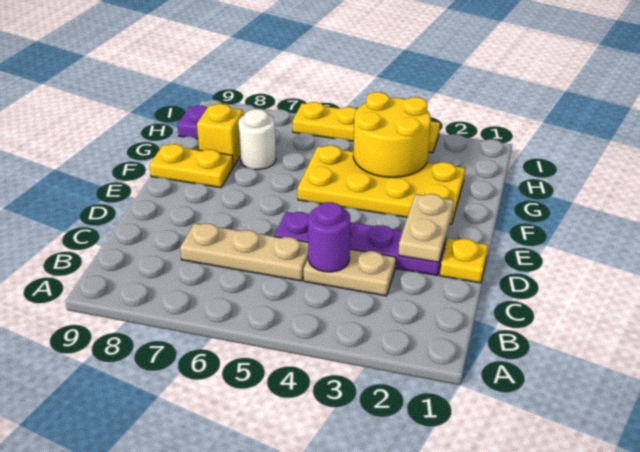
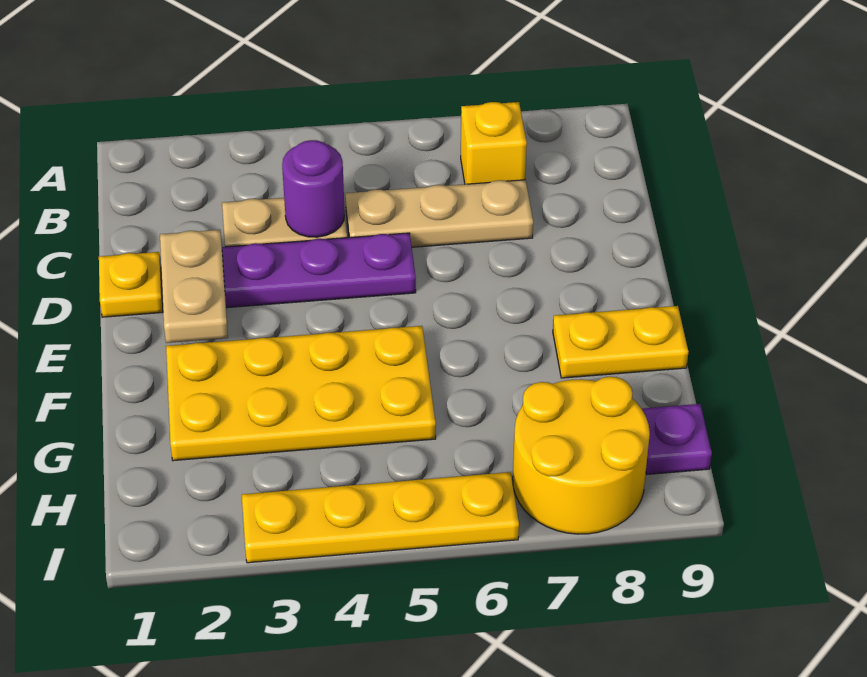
yellow 2x2 round brick [353,92,431,177] -> yellow 2x2 round brick moved to [513,377,650,534]
white 1x1 round brick [238,109,276,170] -> none
yellow 1x1 brick [197,104,243,166] -> yellow 1x1 brick moved to [461,102,527,184]

